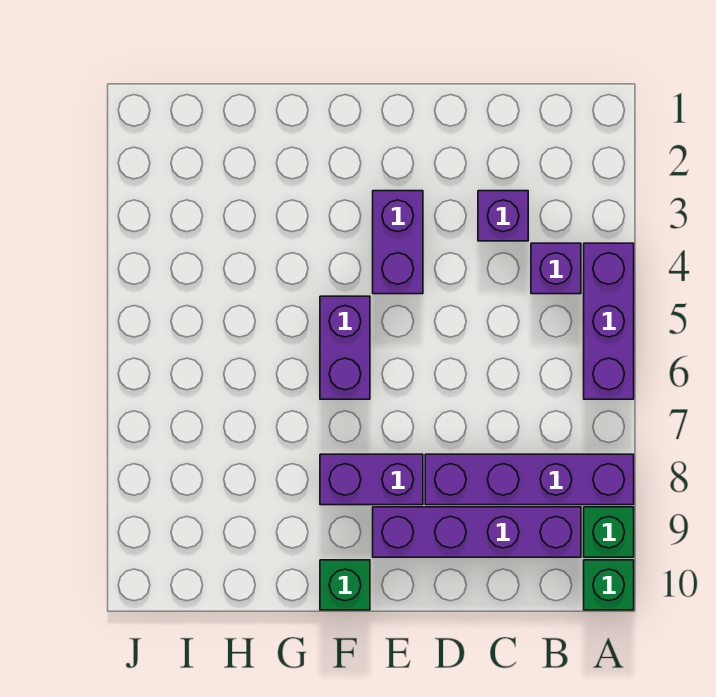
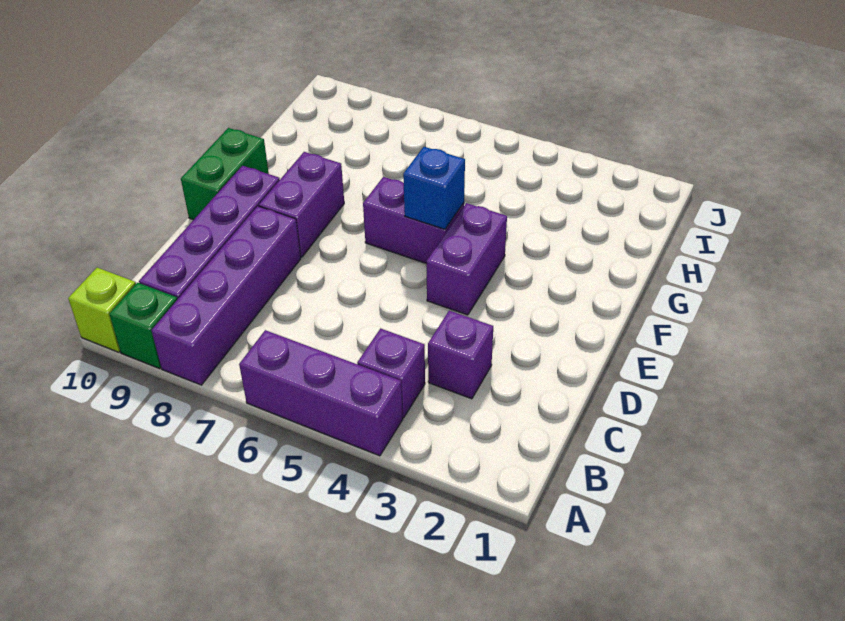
green 1x1 brick [584,560,634,610] -> lime 1x1 brick [68,268,136,352]
purple 1x2 brick [373,191,423,294] -> purple 1x2 brick turned to [427,203,507,315]
none -> blue 1x1 brick [403,147,465,229]
green 1x1 brick [320,560,370,610] -> green 1x2 brick [181,128,269,220]

